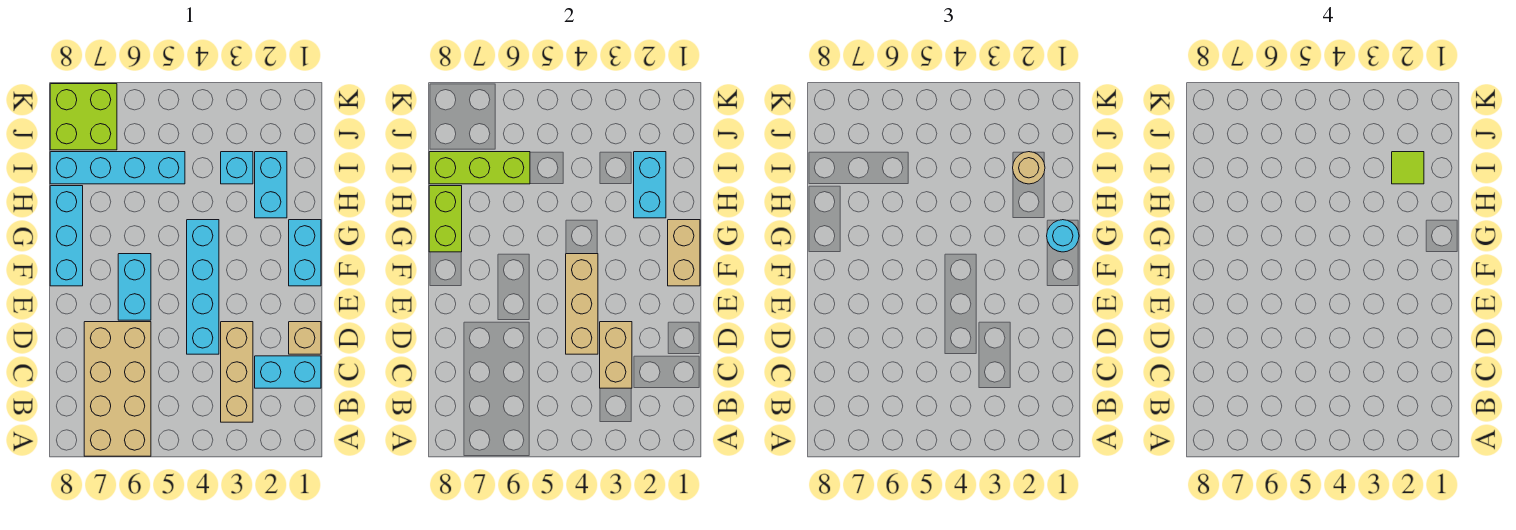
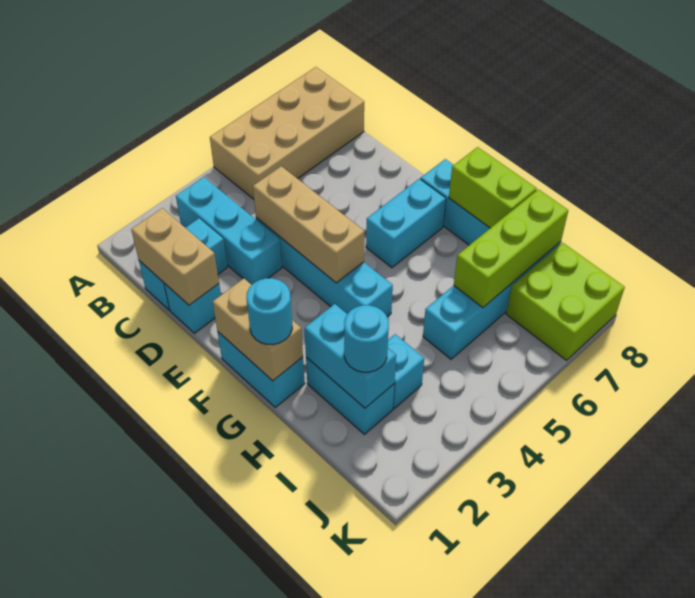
tan 2x4 brick [84,322,151,456] -> tan 2x4 brick turned to [210,67,364,199]
tan 1x3 brick [221,322,253,422] -> cyan 1x3 brick [176,177,282,285]
tan 1x2 brick [600,322,632,388] -> tan 1x2 brick moved to [131,208,219,305]
tan 1x1 brick [289,322,321,354] -> cyan 1x1 brick [164,283,221,333]
cyan 1x2 brick [118,254,151,320] -> cyan 1x2 brick turned to [366,179,446,268]
tan 1x1 round brick [1013,152,1045,184] -> cyan 1x1 round brick [344,305,389,372]
lime 1x1 tile [1392,152,1424,184] -> none

